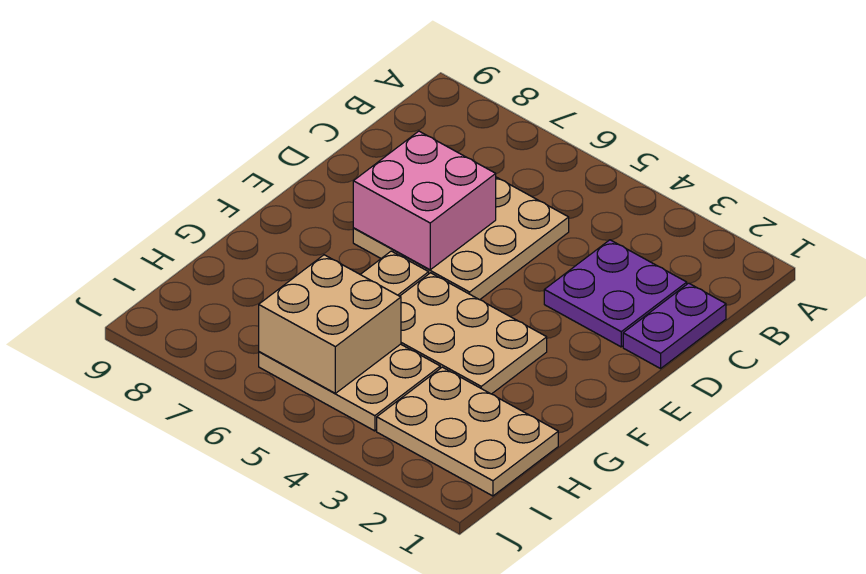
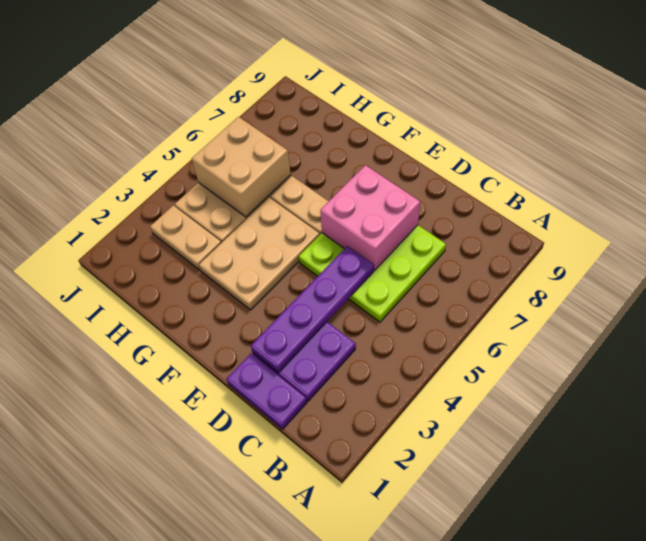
tan 3x3 plate [353,177,569,300] -> lime 3x3 plate [299,225,446,322]
none -> purple 1x4 plate [251,246,374,373]
tan 2x3 plate [377,367,558,496] -> tan 1x2 plate [150,205,221,270]

